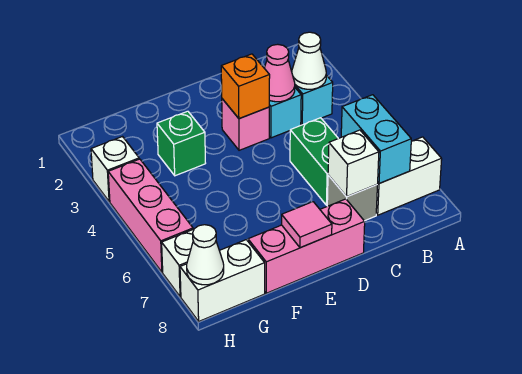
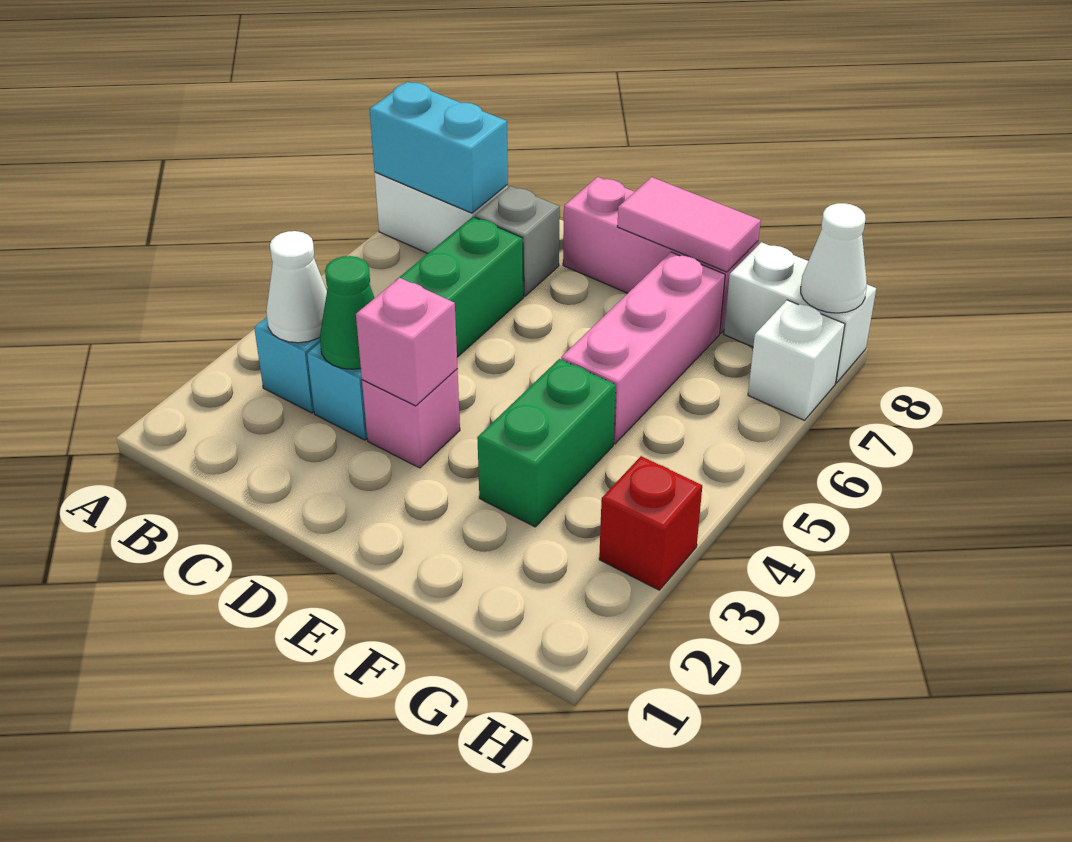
cyan 1x2 brick [341,95,411,183] -> cyan 1x2 brick turned to [370,82,508,213]
pink 1x1 cone [264,44,295,102] -> green 1x1 cone [320,256,374,369]
white 1x1 brick [328,130,379,197] -> none
orange 1x1 brick [221,54,270,119] -> pink 1x1 brick [356,278,457,406]
pink 1x1 tile [282,202,332,248] -> pink 1x2 tile [617,177,761,272]
green 1x1 brick [157,111,206,176] -> green 1x2 brick [477,359,616,527]
white 1x1 brick [91,137,139,202] -> red 1x1 brick [599,456,702,590]
pink 1x3 brick [108,159,193,272] -> pink 1x3 brick moved to [561,252,725,444]

